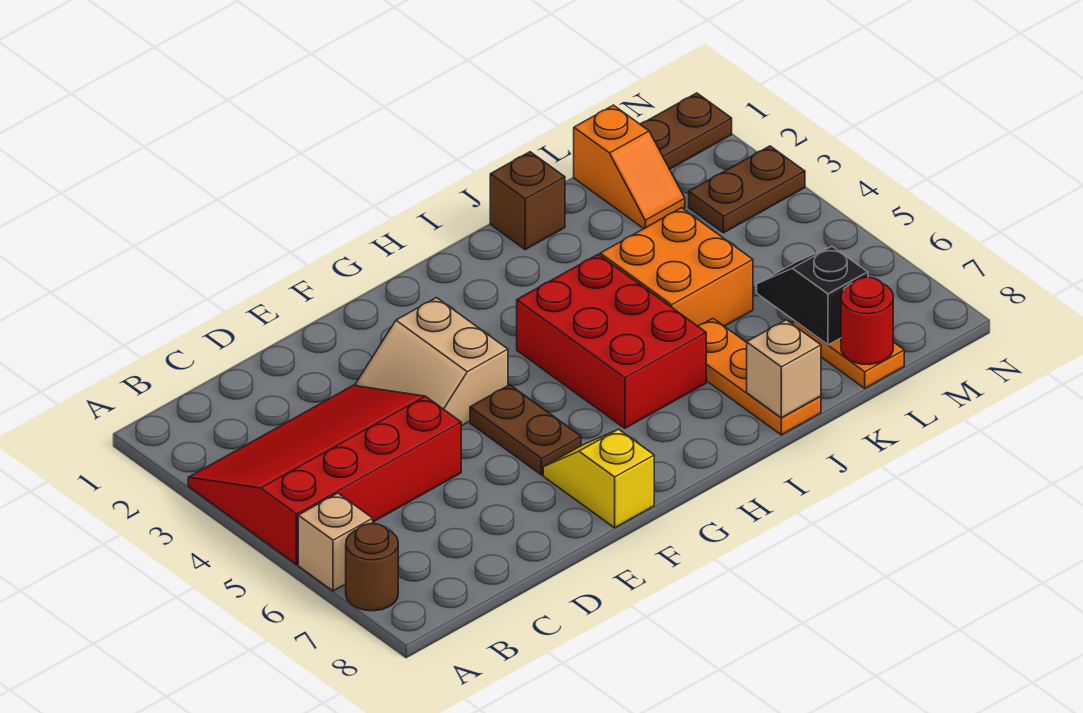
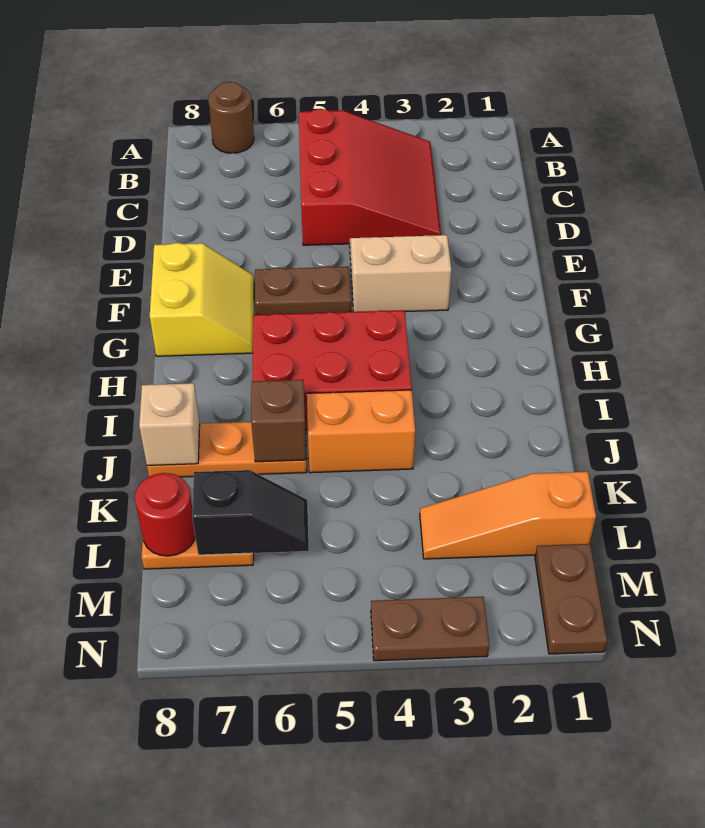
red 3x4 slope [188,385,461,565] -> red 3x3 slope [299,109,441,245]
tan 1x1 brick [298,493,373,591] -> none
yellow 1x2 slope [543,429,654,528] -> yellow 2x2 slope [150,243,254,356]
brown 1x1 brick [490,152,565,249] -> brown 1x1 brick moved to [251,380,306,462]
orange 2x2 brick [600,208,753,326] -> orange 1x2 brick [307,390,415,473]
orange 1x2 slope [574,105,685,229] -> orange 1x3 slope [420,472,596,559]
brown 1x2 plate [689,146,805,233] -> brown 1x2 plate turned to [371,597,489,661]

